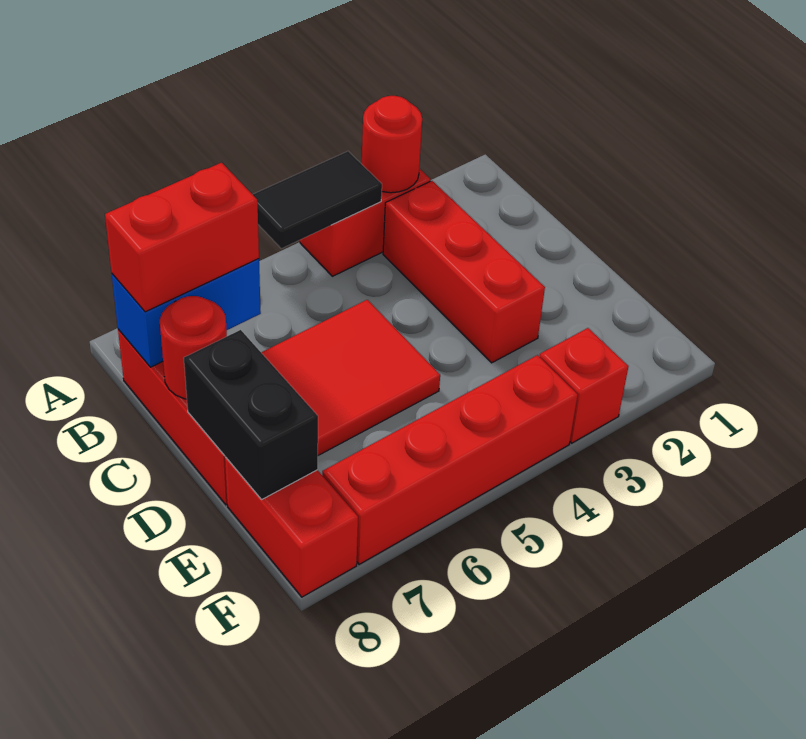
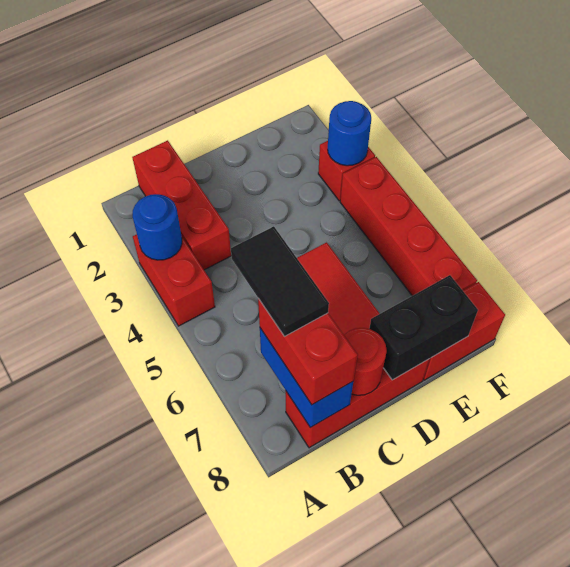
red 1x1 round brick [362,96,422,193] -> blue 1x1 round brick [133,194,182,260]
black 1x2 tile [253,151,382,248] -> black 1x2 tile moved to [231,226,329,336]
red 1x3 brick [383,181,545,363] -> red 1x3 brick turned to [132,140,231,270]
none -> blue 1x1 round brick [328,101,371,166]

